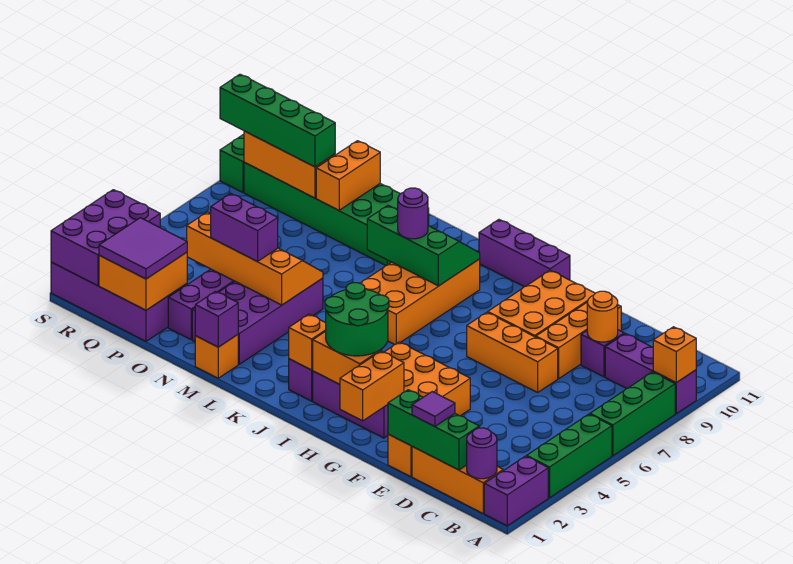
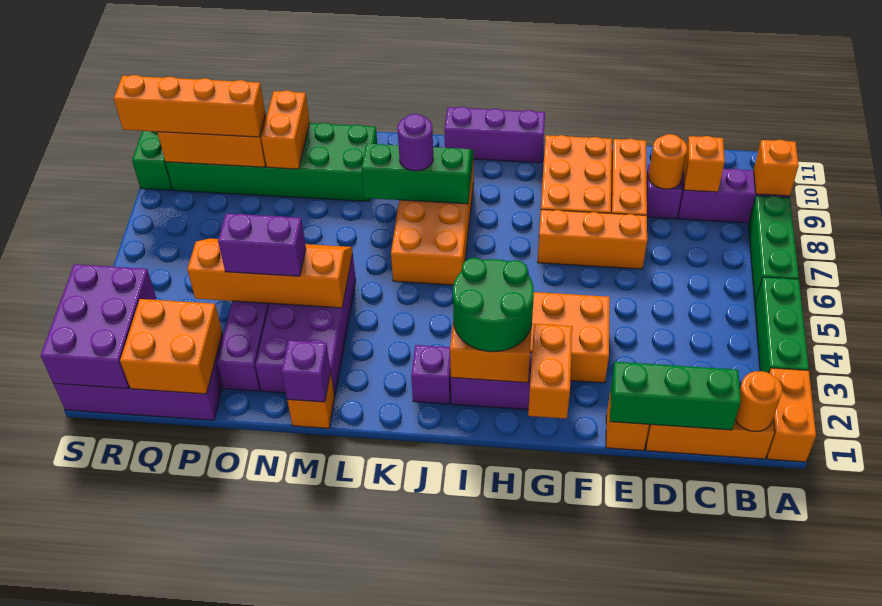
purple 1x2 brick [484,456,548,526] -> orange 1x2 brick [767,368,816,462]
purple 1x1 round brick [467,428,497,479] -> orange 1x1 round brick [736,371,782,432]
purple 1x1 tile [412,392,455,426] -> none
orange 1x1 brick [289,314,326,370] -> orange 1x1 brick moved to [683,136,725,192]
purple 2x2 tile [99,218,187,279] -> none
green 1x4 brick [220,74,335,167] -> orange 1x4 brick [114,75,266,137]

